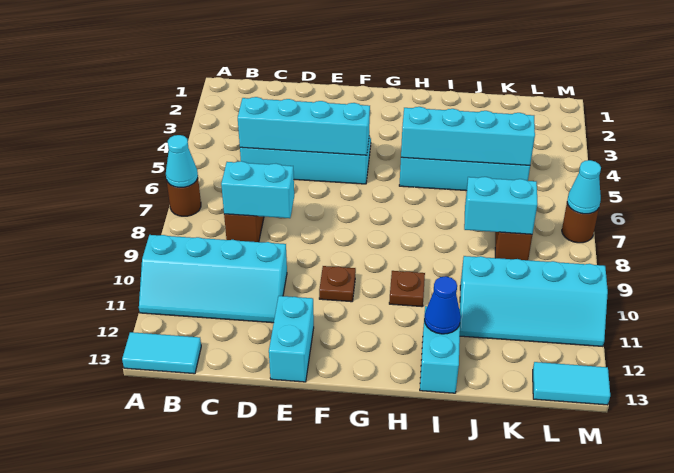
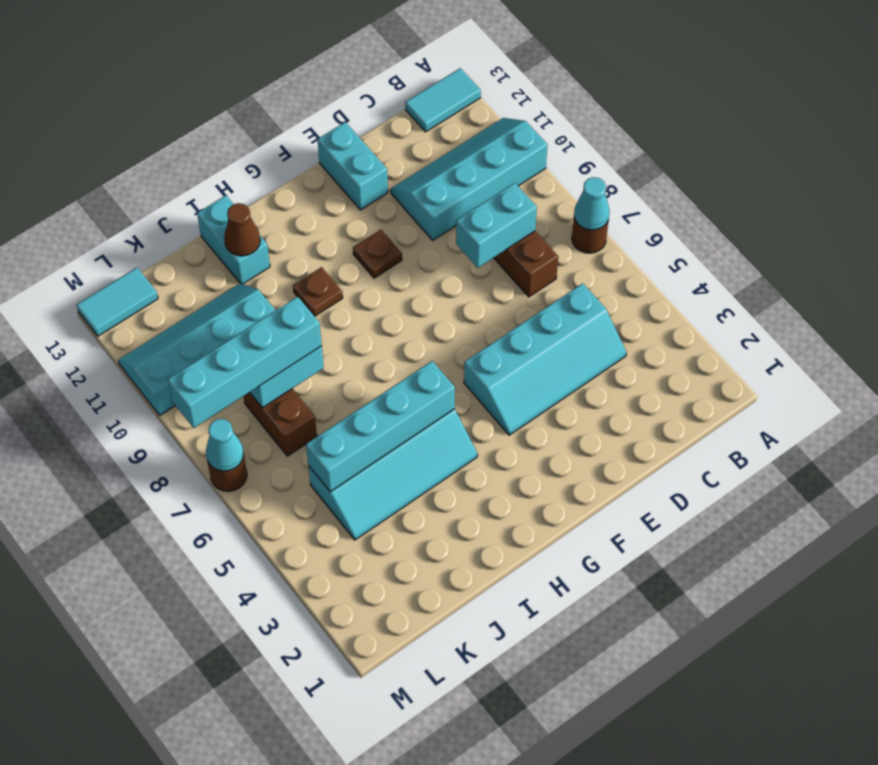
cyan 1x4 brick [238,97,370,155] -> cyan 1x4 brick moved to [168,297,322,428]
blue 1x1 cone [424,276,461,334] -> brown 1x1 cone [224,203,260,256]

